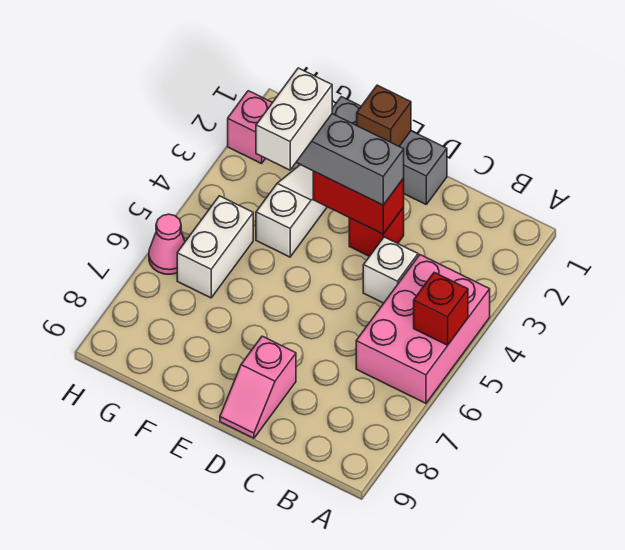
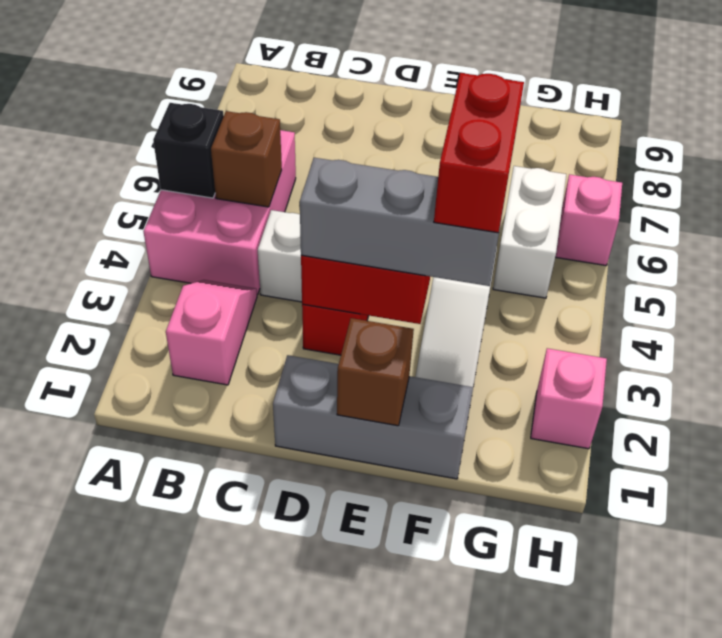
red 1x1 brick [414,272,468,345] -> black 1x1 brick [153,103,224,198]
none -> brown 1x1 brick [211,111,282,207]
pink 1x2 slope [220,336,296,438] -> pink 1x2 slope moved to [166,280,257,385]
white 1x2 brick [256,68,332,170] -> red 1x2 brick [434,73,524,233]
pink 1x1 cone [149,214,185,274] -> pink 1x1 brick [555,174,622,266]

